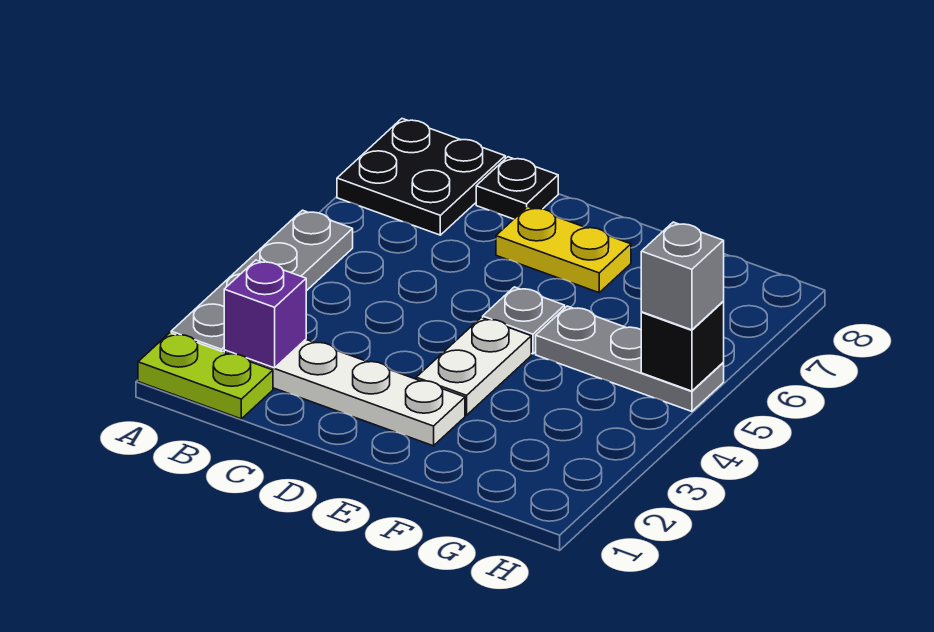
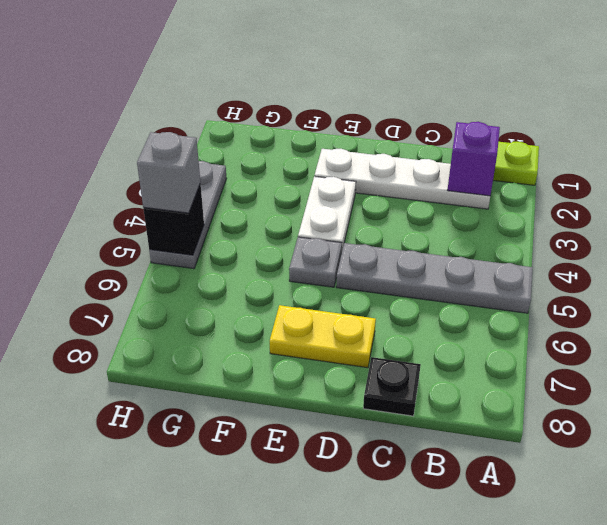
grey 1x4 plate [171,210,353,352] -> grey 1x4 plate turned to [336,243,533,313]
black 2x2 plate [337,119,505,235] -> none
grey 1x3 plate [536,306,724,411] -> grey 1x3 plate turned to [149,161,226,269]

